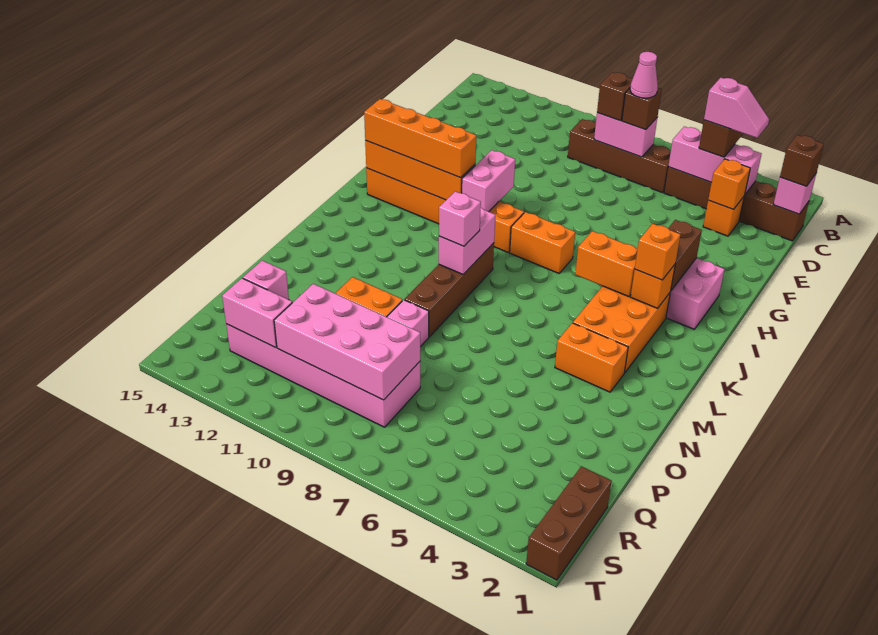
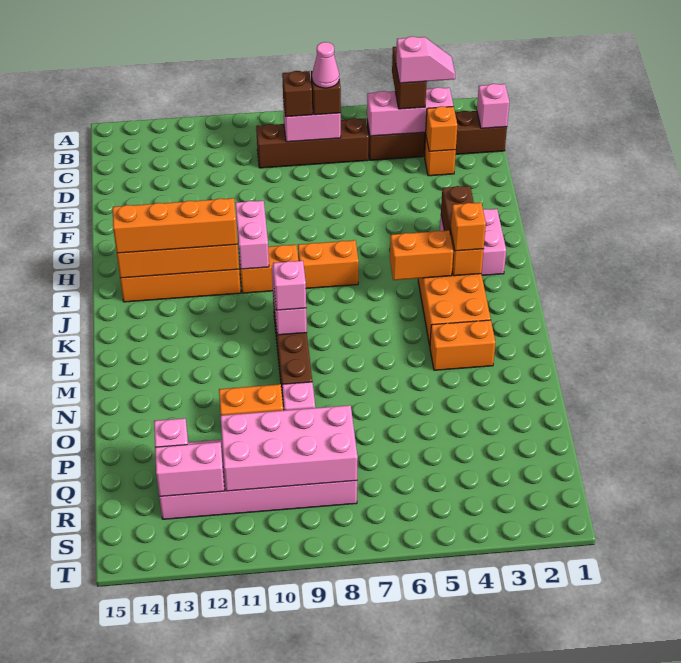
brown 1x1 brick [780,135,824,186] -> none
brown 1x3 brick [526,466,612,580] -> none

